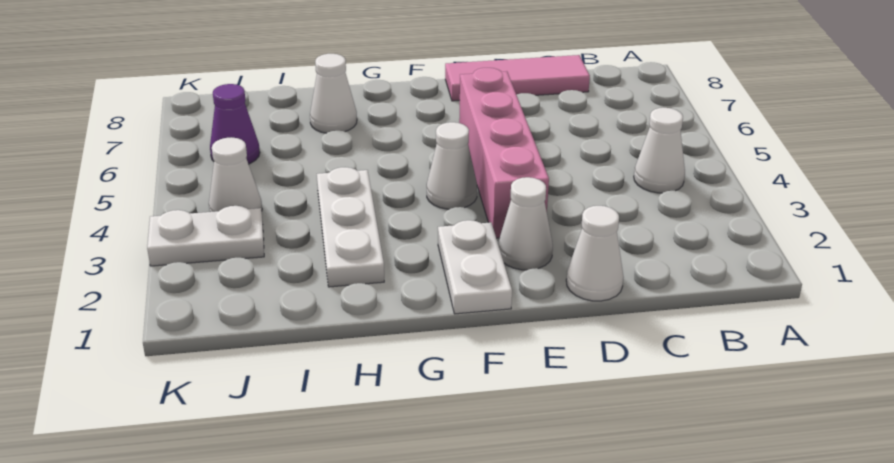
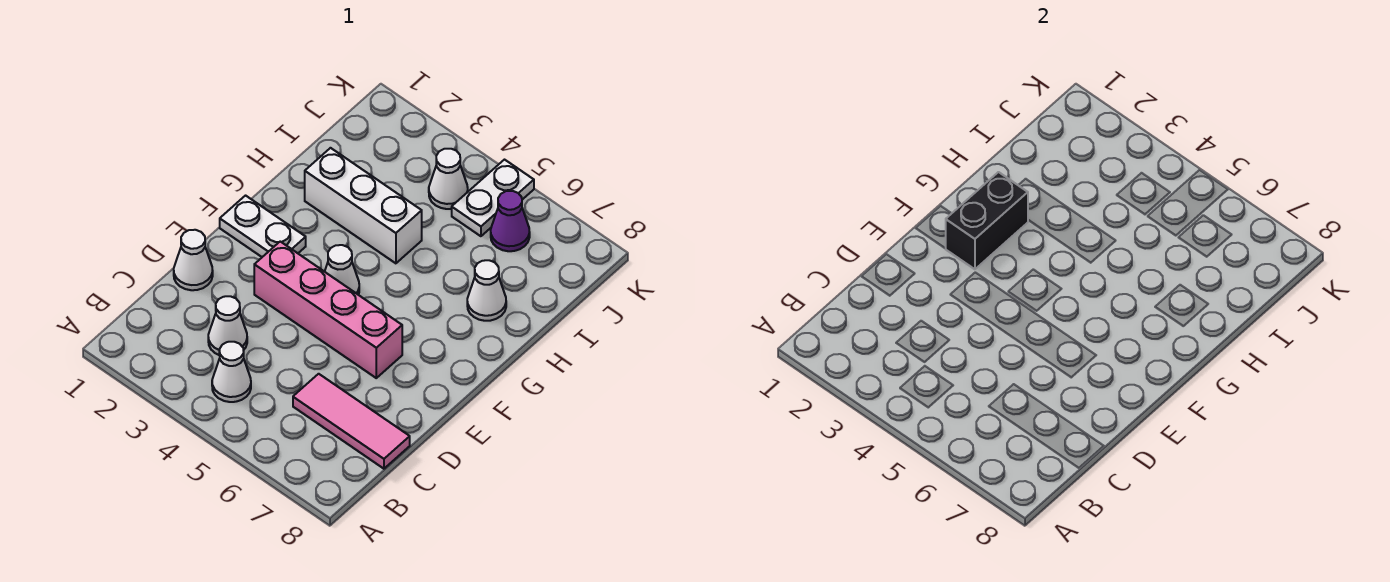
pink 1x3 tile [445,55,590,101] -> pink 1x3 tile turned to [293,374,410,469]
white 1x1 cone [498,177,553,270] -> white 1x1 cone moved to [208,296,247,355]
none -> black 1x2 brick [945,172,1028,269]
white 1x3 plate [317,167,384,287] -> white 1x3 brick [305,148,422,263]
white 1x2 plate [147,206,264,266] -> white 1x2 plate moved to [452,160,534,236]

